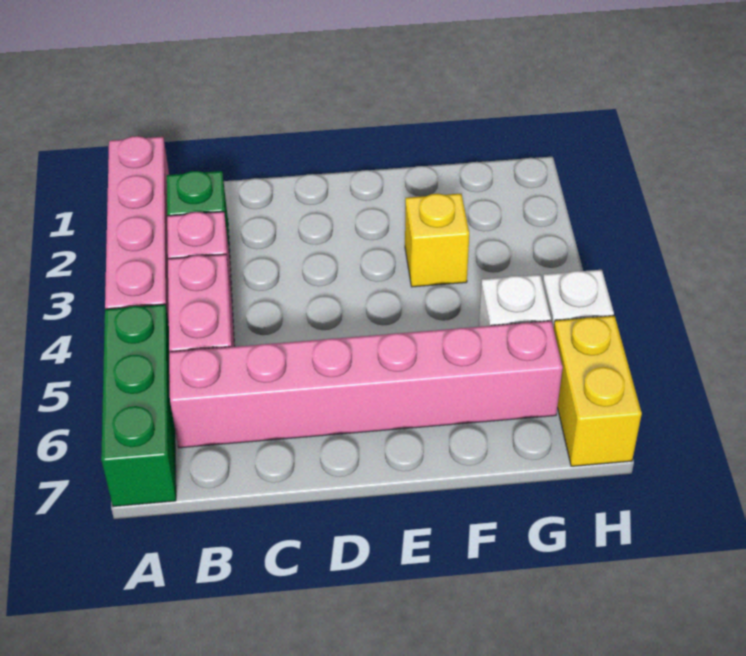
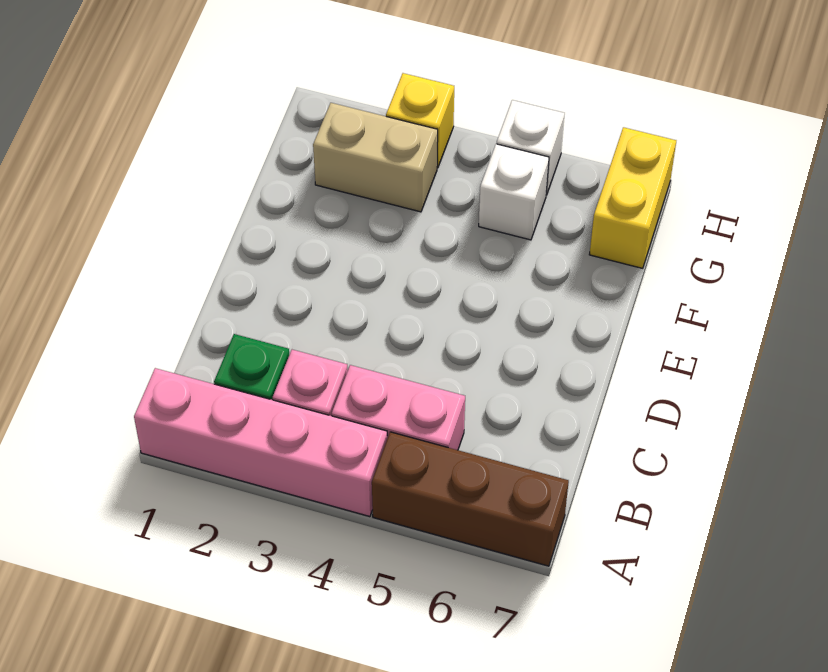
green 1x3 brick [101,304,176,506] -> brown 1x3 brick [372,432,569,566]
pink 1x6 brick [169,321,563,448] -> none
yellow 1x1 brick [405,194,469,287] -> yellow 1x1 brick moved to [386,73,454,168]
none -> tan 1x2 brick [313,103,438,212]
yellow 1x2 brick [554,316,642,466] -> yellow 1x2 brick turned to [589,127,676,268]

